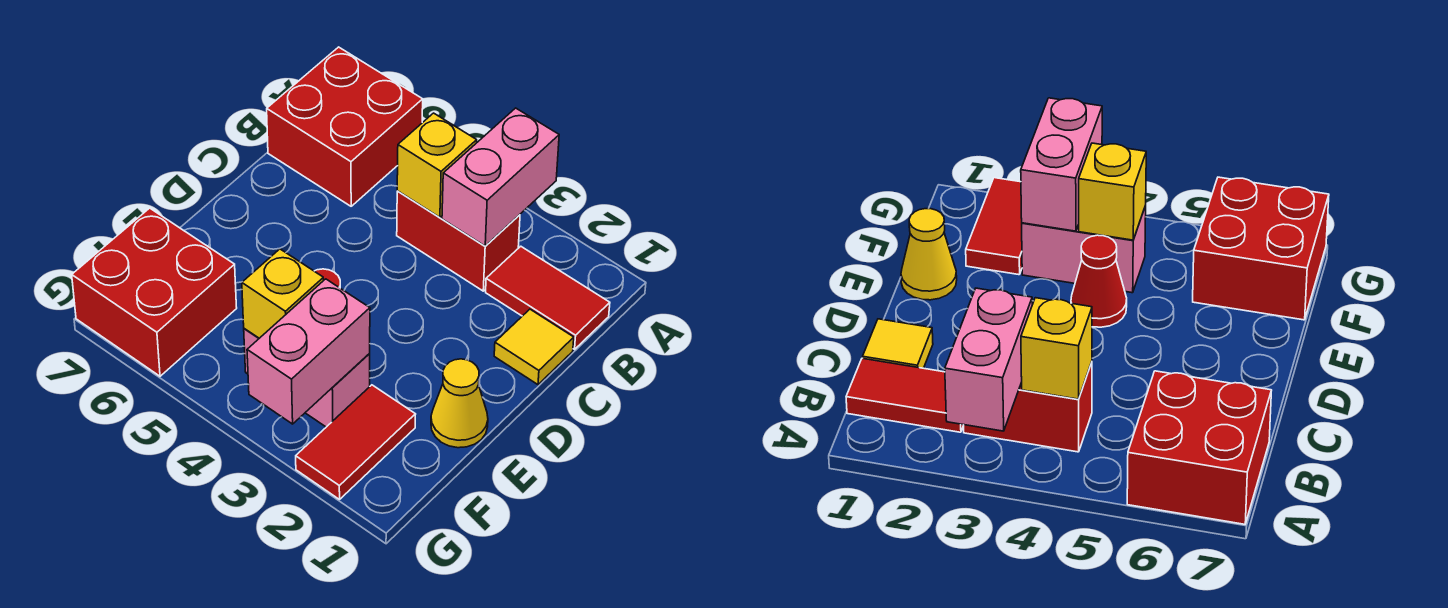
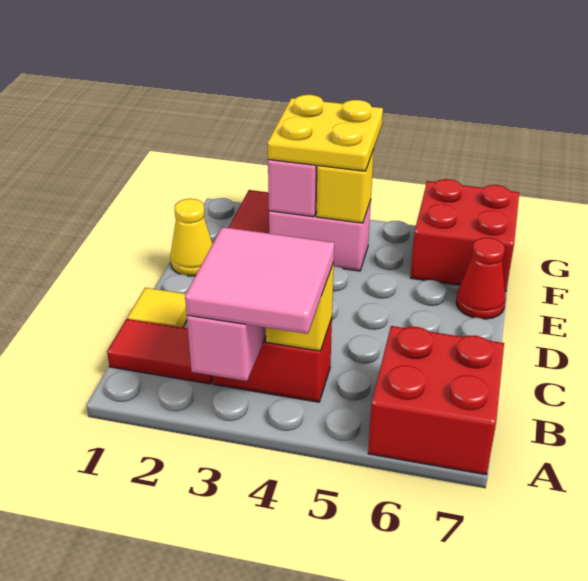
none -> pink 2x2 tile [185,227,334,334]
red 1x1 cone [1071,235,1127,327] -> red 1x1 cone moved to [456,238,506,319]
none -> yellow 2x2 plate [268,95,383,171]

